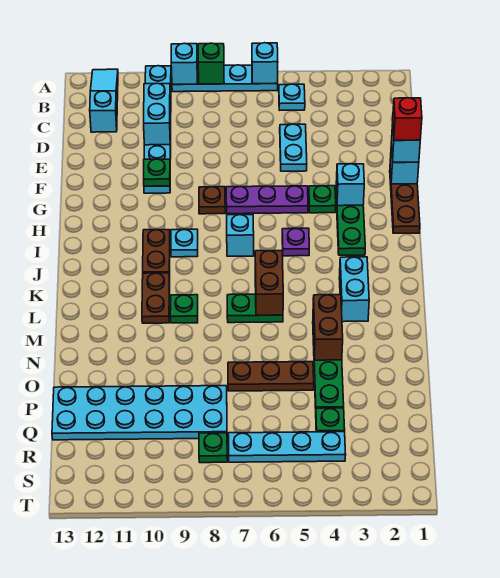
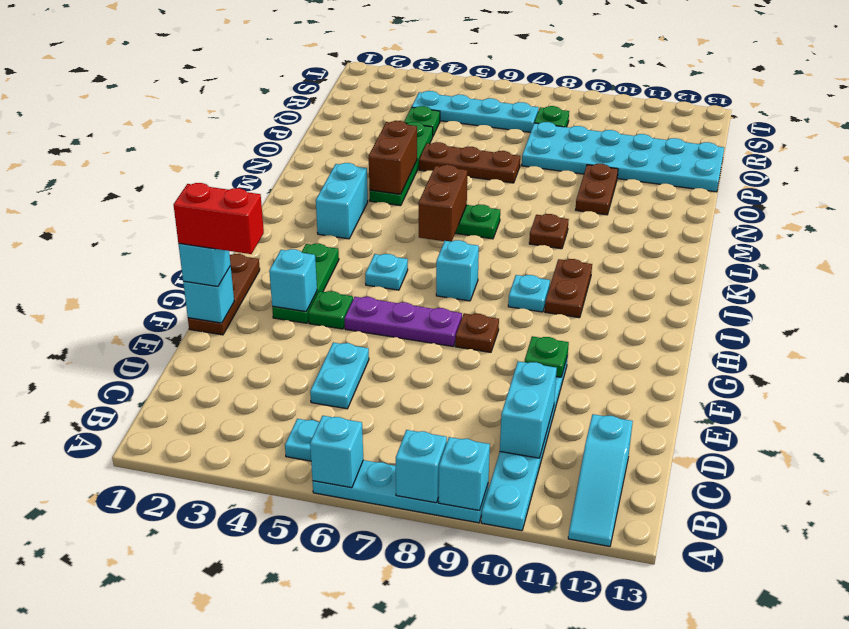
green 1x1 brick [198,43,224,84] -> cyan 1x1 brick [396,430,447,503]
red 1x1 brick [393,98,422,140] -> red 1x2 brick [174,183,264,254]
purple 1x1 plate [282,228,309,256] -> cyan 1x1 plate [365,254,408,290]
brown 1x2 plate [142,273,170,323] -> brown 1x2 plate moved to [576,164,618,215]
green 1x1 plate [170,295,198,323] -> brown 1x1 plate [529,214,569,249]

